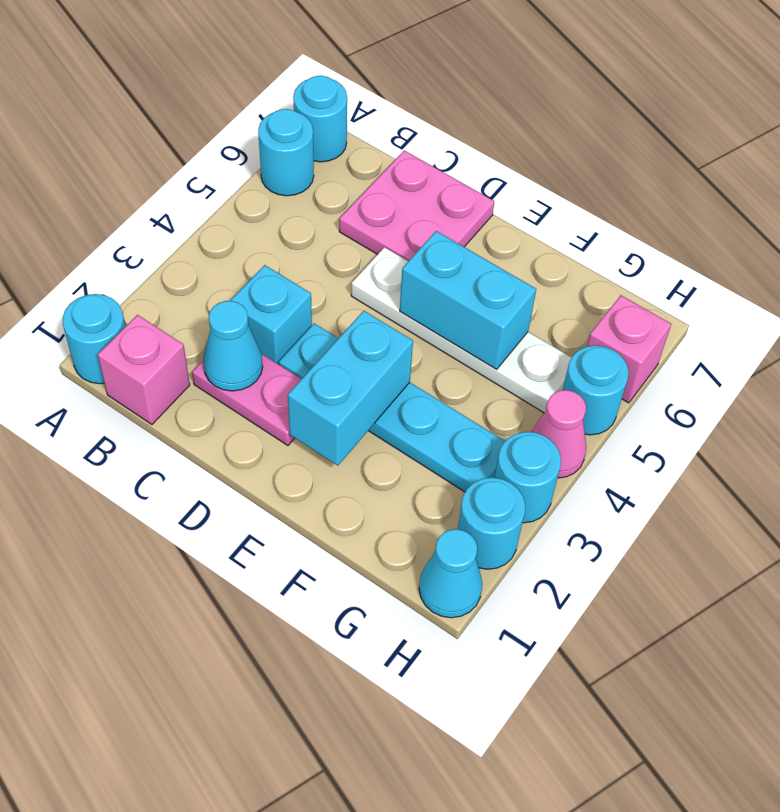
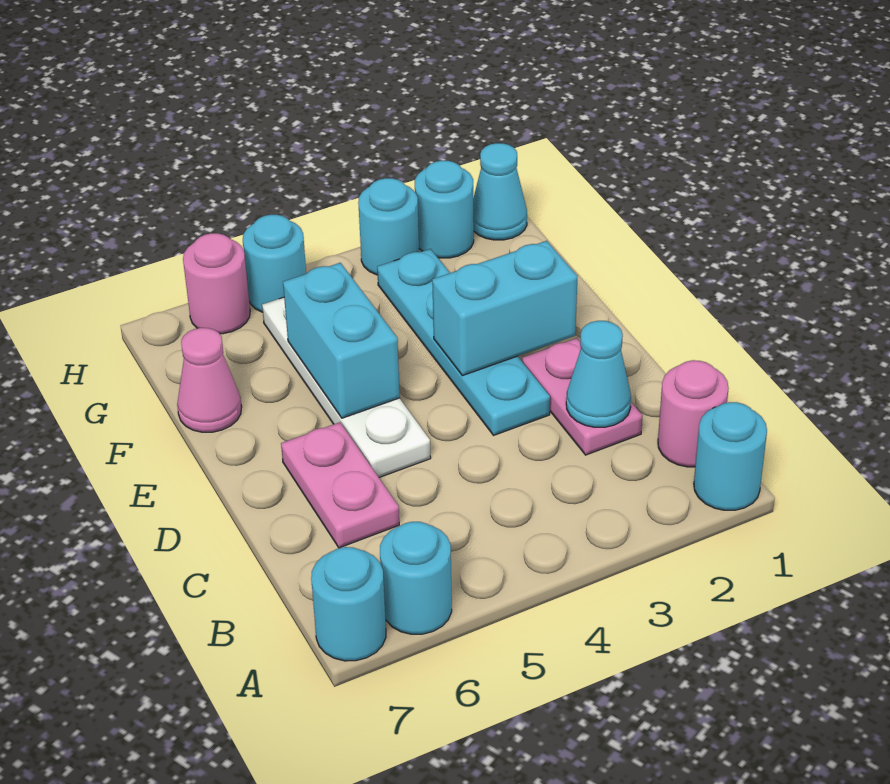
pink 1x1 brick [98,315,190,424] -> pink 1x1 round brick [658,360,729,467]
cyan 1x1 brick [230,265,312,364] -> none
pink 2x2 plate [339,151,494,261] -> pink 1x2 plate [281,422,399,548]
pink 1x1 cone [531,390,586,478] -> pink 1x1 cone moved to [177,328,242,432]
pink 1x1 brick [587,295,671,403] -> pink 1x1 round brick [183,233,250,334]

